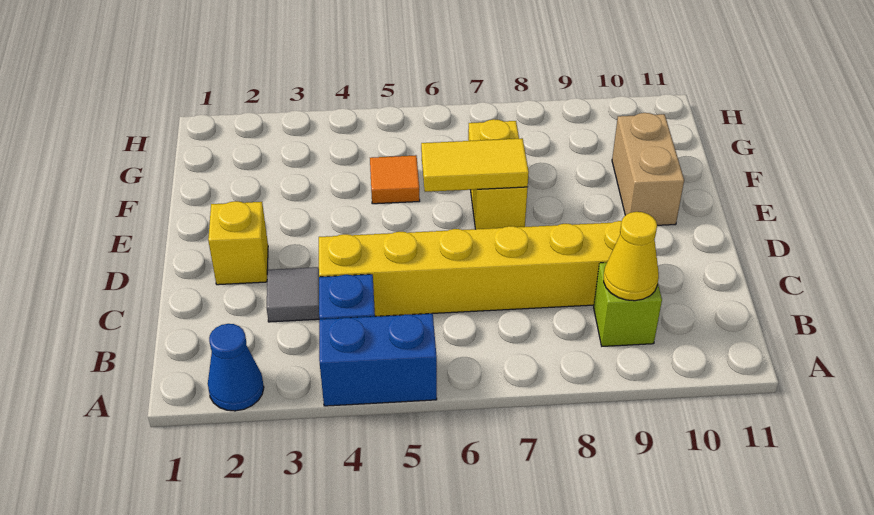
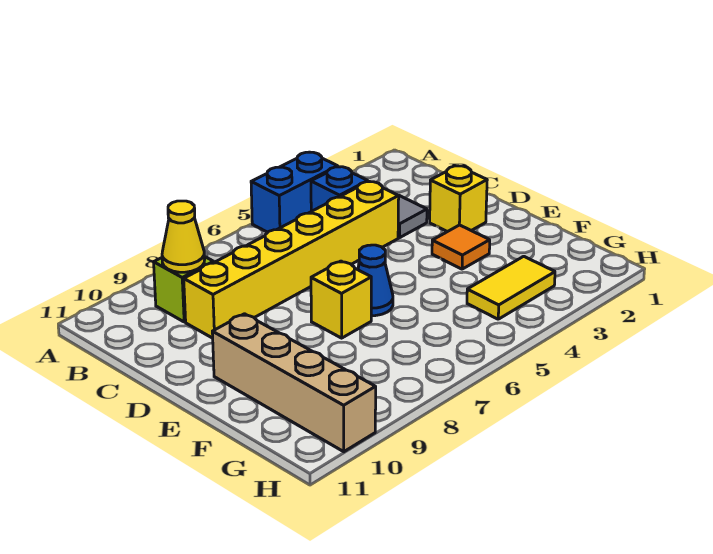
blue 1x1 cone [208,324,264,411] -> blue 1x1 cone moved to [358,245,393,316]
yellow 1x2 tile [421,138,529,192] -> yellow 1x2 tile moved to [467,256,555,319]
yellow 1x2 brick [468,119,528,229] -> yellow 1x1 brick [311,261,371,338]
tan 1x2 brick [612,113,684,225] -> tan 1x4 brick [212,314,376,452]
orange 1x1 tile [370,155,420,204] -> orange 1x1 tile moved to [432,225,490,269]

